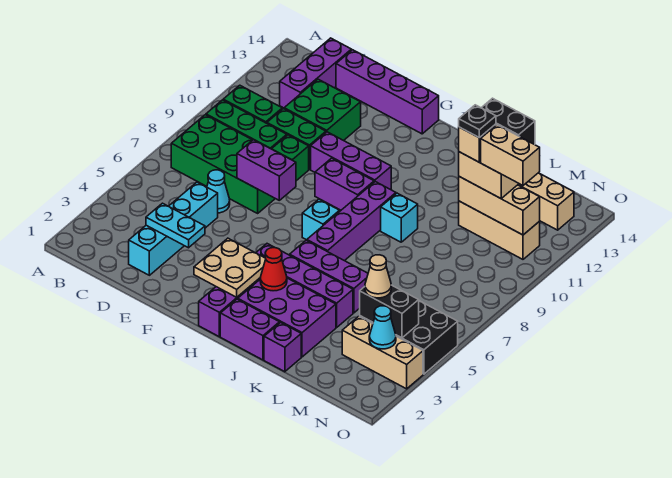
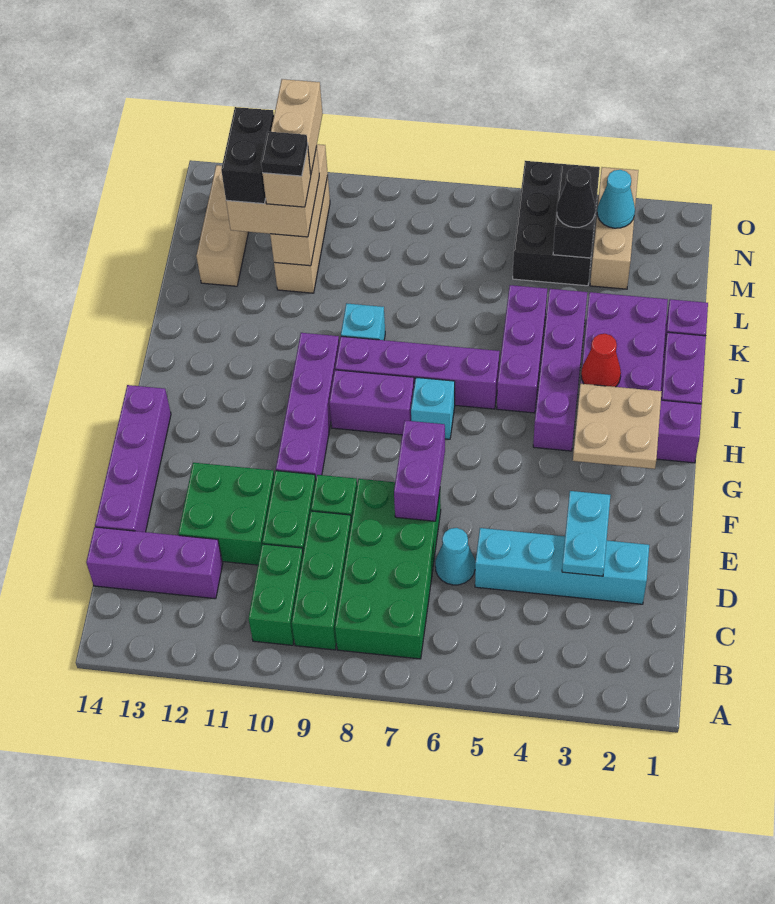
purple 1x3 brick [311,132,391,190] -> purple 1x4 brick [276,333,339,479]
purple 1x2 brick [315,158,374,210] -> purple 1x2 brick turned to [329,370,414,435]
tan 1x1 cone [365,255,391,298] -> black 1x1 cone [557,167,595,227]

